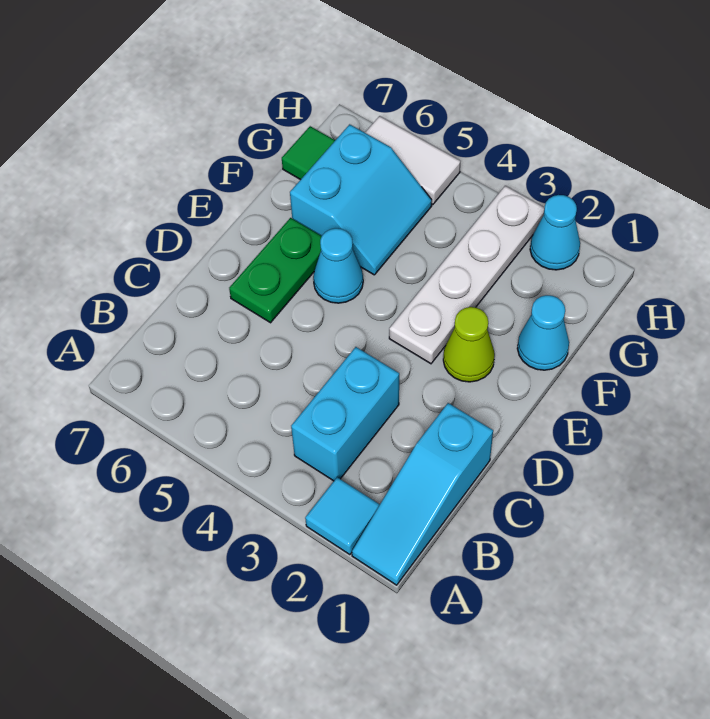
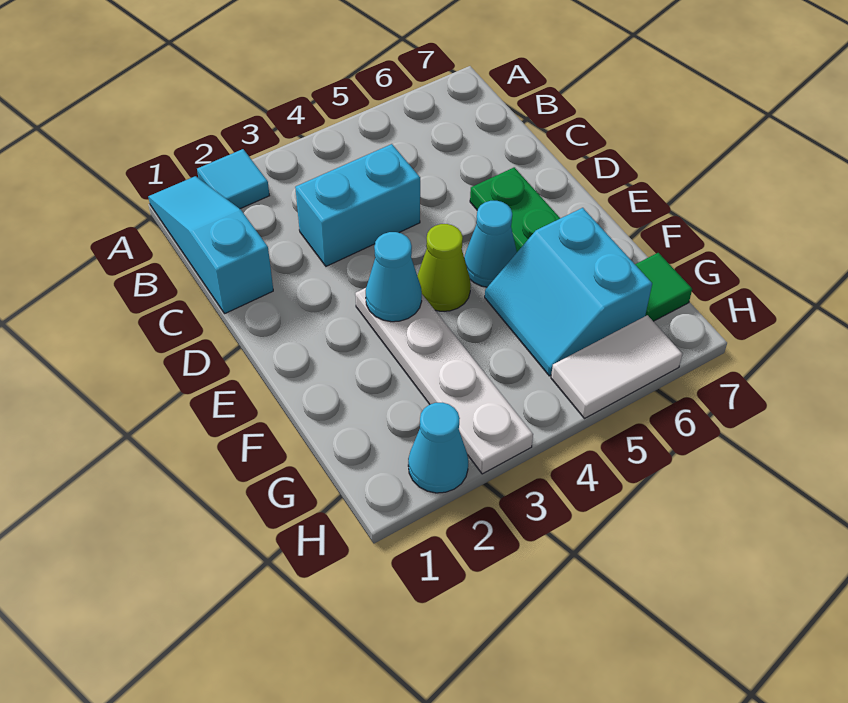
cyan 1x2 brick [291,347,399,481] -> cyan 1x2 brick turned to [295,144,420,266]
lime 1x1 cone [443,307,495,382] -> lime 1x1 cone moved to [417,224,471,311]
cyan 1x1 cone [517,295,569,370] -> cyan 1x1 cone moved to [366,232,422,322]

